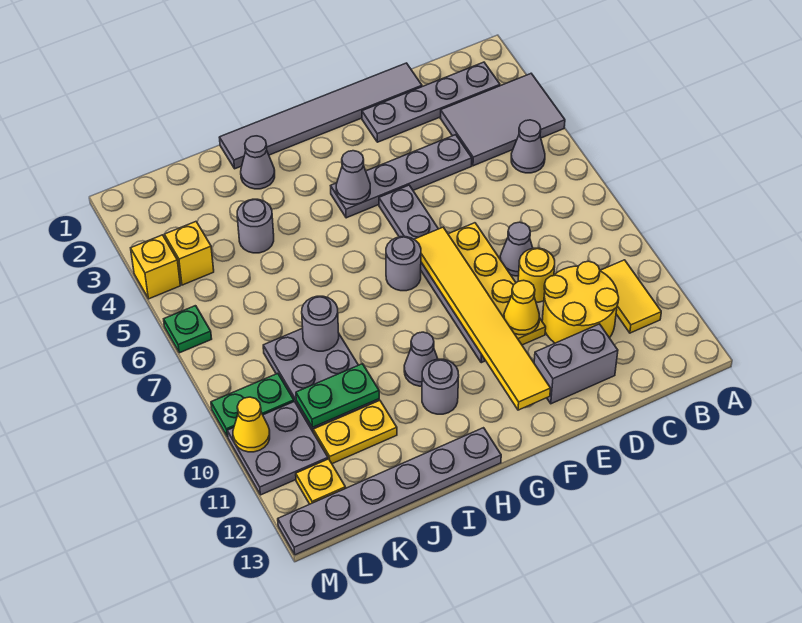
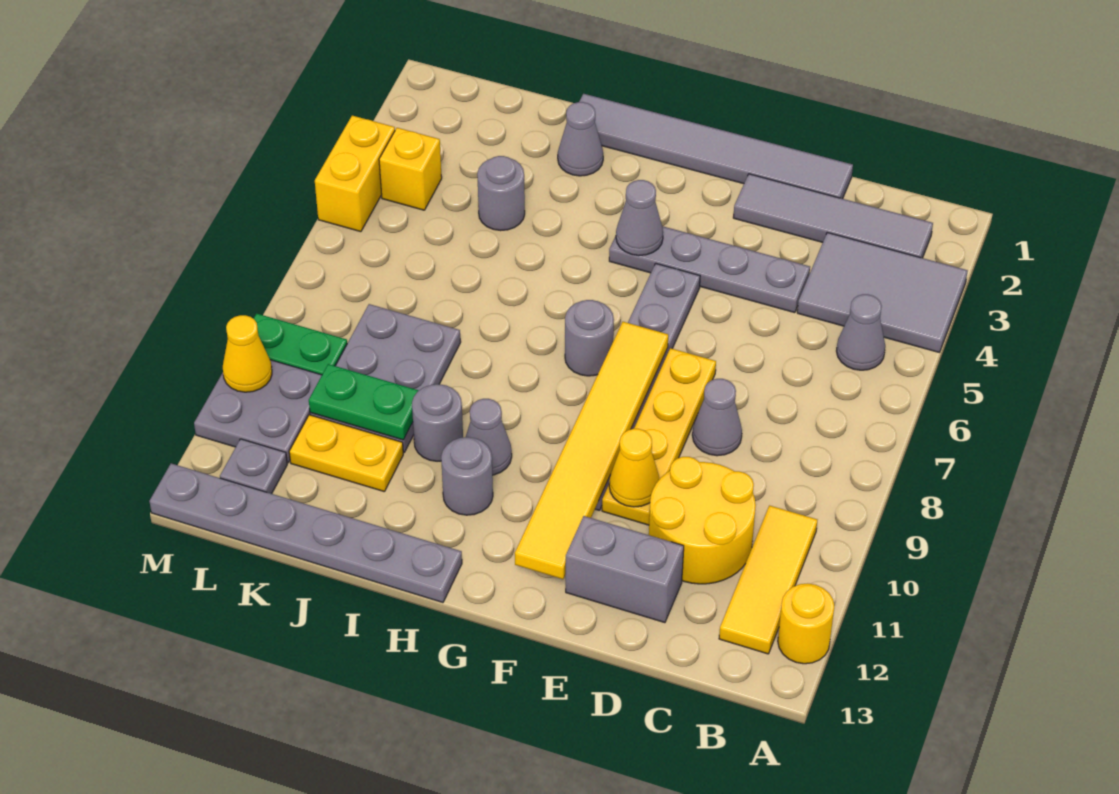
grey 1x4 plate [362,62,500,142] -> grey 1x4 tile [733,174,933,258]
yellow 1x2 tile [600,260,661,333] -> yellow 1x3 tile [719,506,817,654]
yellow 1x1 round brick [518,248,555,302] -> yellow 1x1 round brick moved to [778,583,834,664]
grey 1x1 round brick [302,296,339,351] -> grey 1x1 round brick moved to [412,384,463,461]
yellow 1x1 plate [296,459,346,504] -> grey 1x1 plate [220,439,287,494]
yellow 1x1 brick [131,235,180,299] -> yellow 1x2 brick [315,116,395,232]
green 1x1 plate [164,306,212,353] -> none

